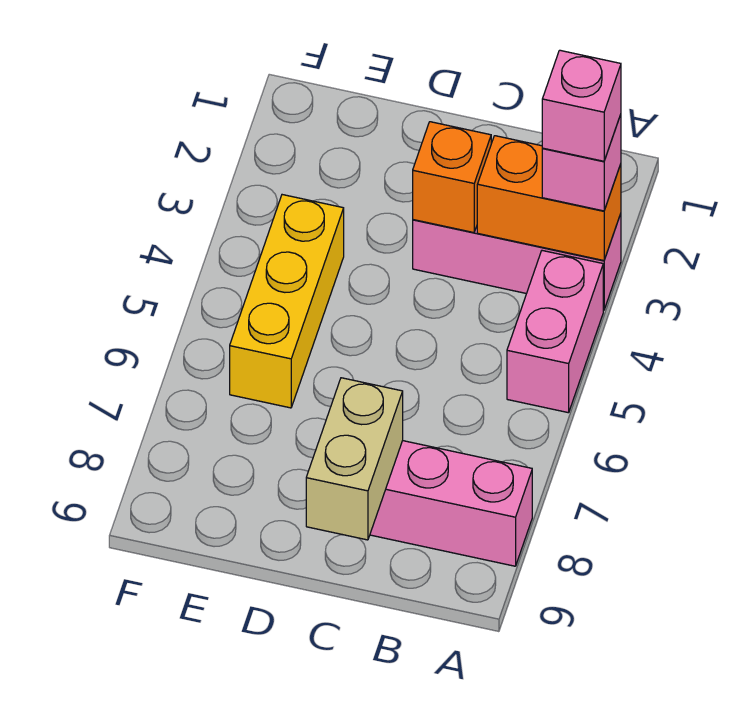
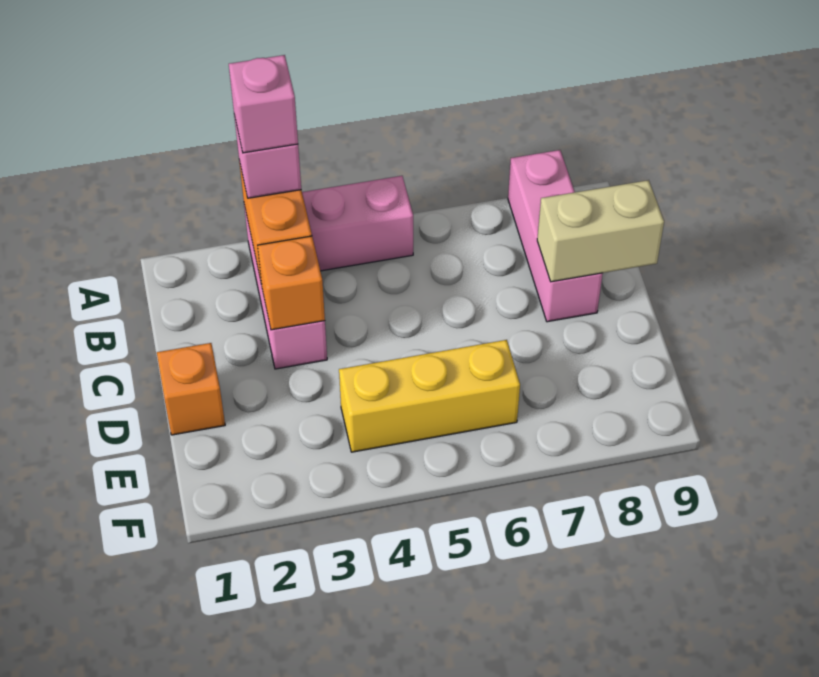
none -> orange 1x1 brick [157,343,225,435]

